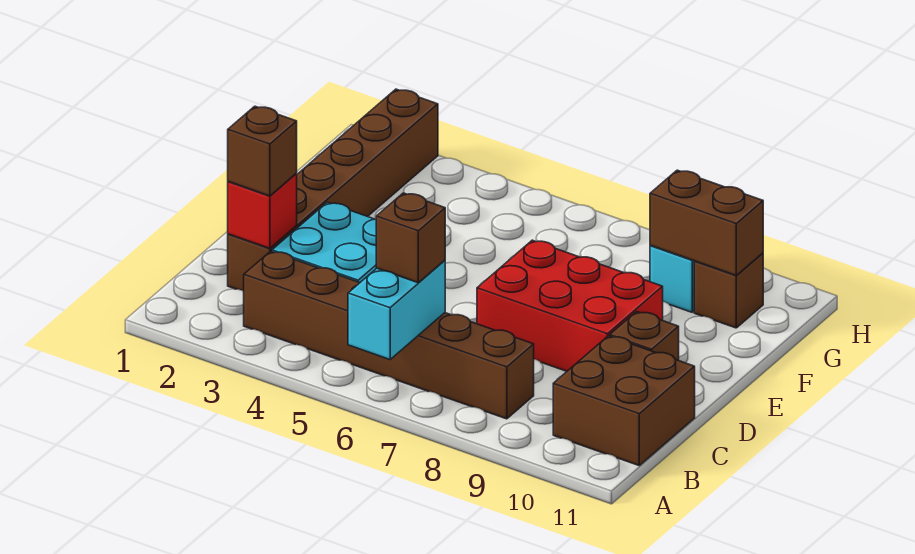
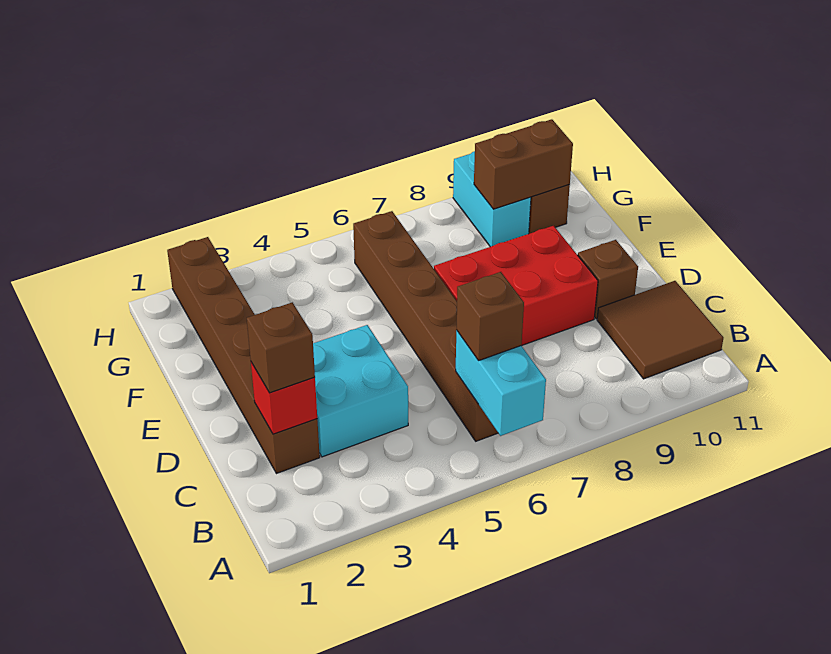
brown 1x6 brick [244,251,534,419] -> brown 1x6 brick turned to [353,211,498,441]
brown 2x2 brick [553,336,695,465] -> brown 2x2 tile [597,281,723,379]

